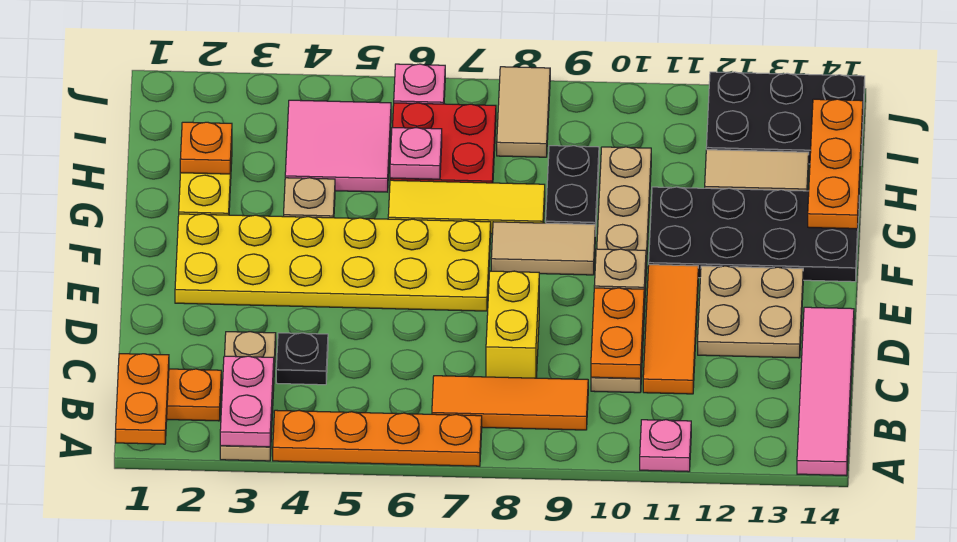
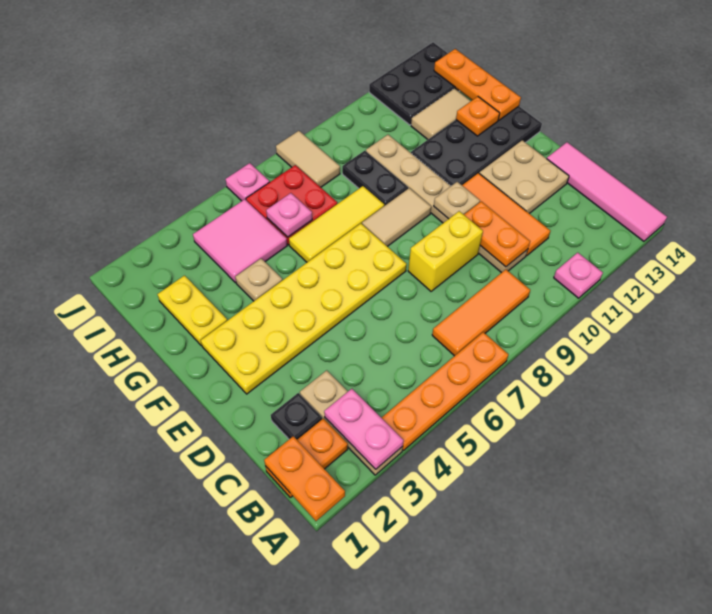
black 1x1 plate [276,333,328,385] -> black 1x1 plate moved to [271,393,322,439]
yellow 1x2 brick [486,271,539,378] -> yellow 1x2 brick turned to [408,211,483,291]
orange 1x1 plate [180,122,232,174] -> orange 1x1 plate moved to [456,97,500,136]

